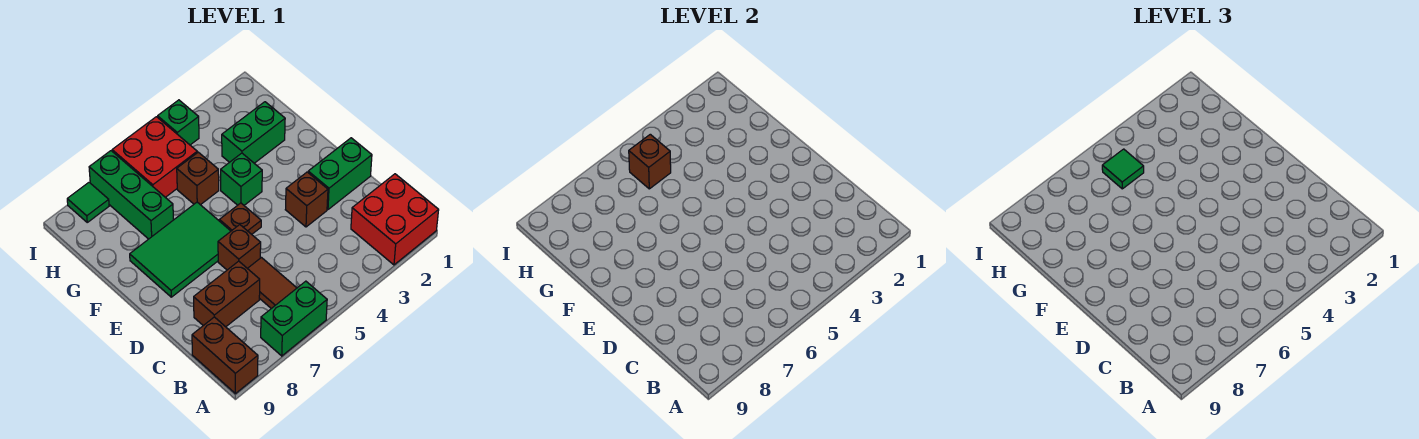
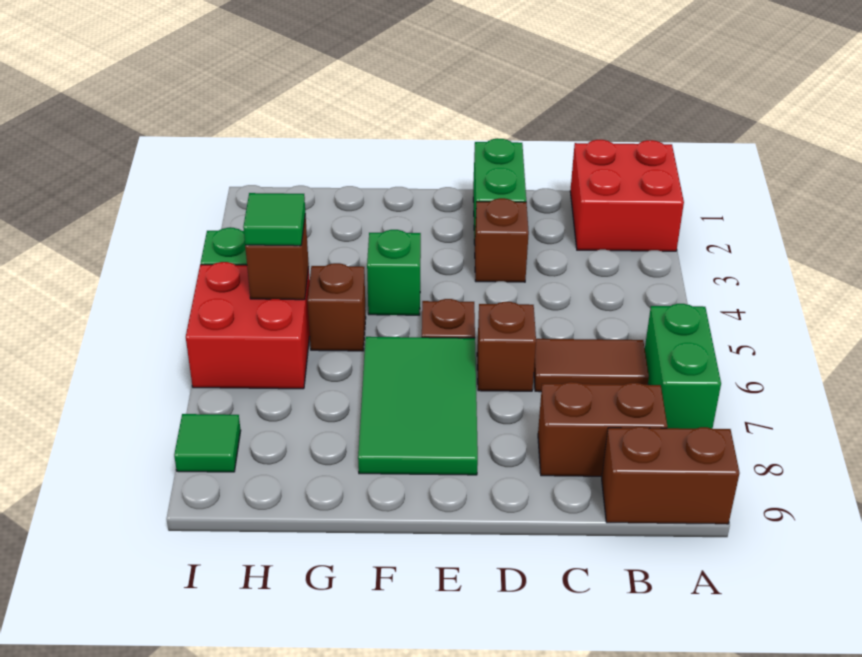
brown 1x2 brick [194,261,260,327] -> brown 1x2 brick turned to [538,382,667,476]
green 1x2 brick [222,102,285,163] -> none
green 1x3 brick [89,151,173,239] -> none

